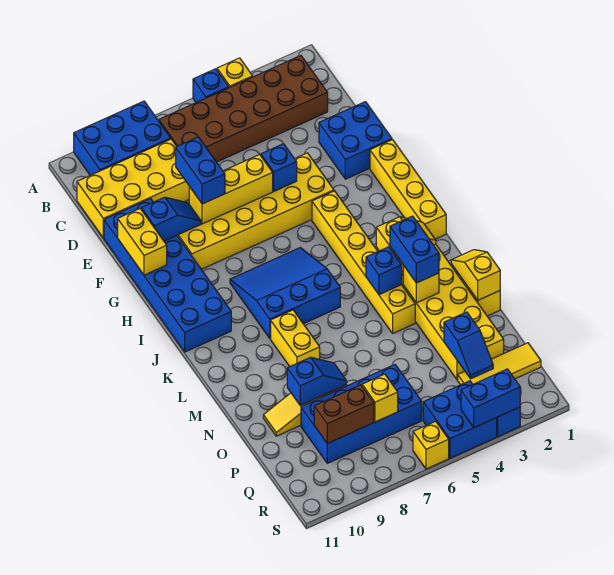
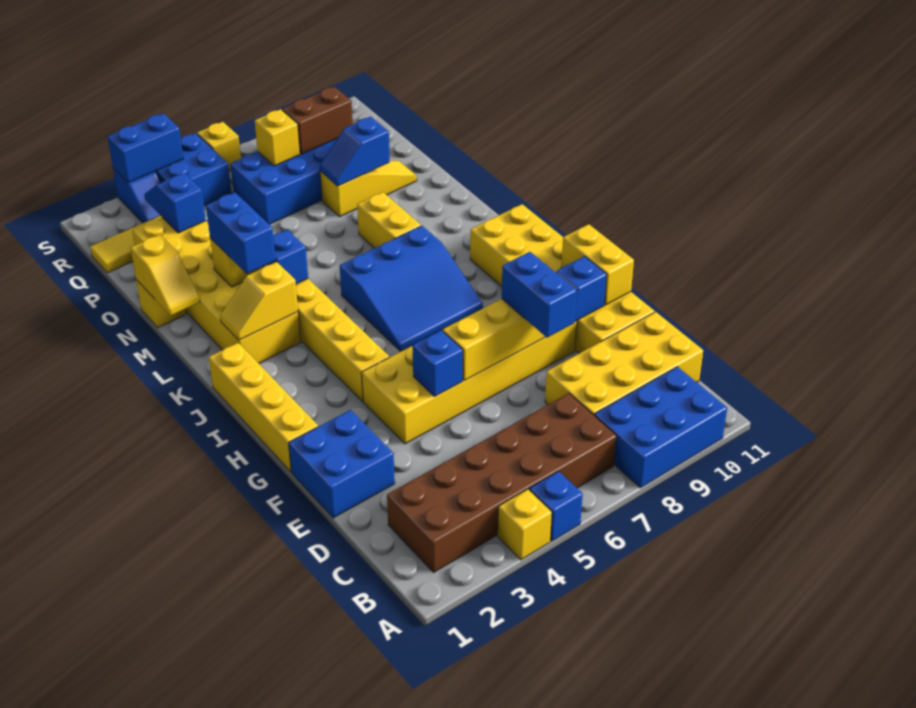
blue 2x6 brick [104,199,231,352] -> yellow 2x6 brick [470,204,654,353]

